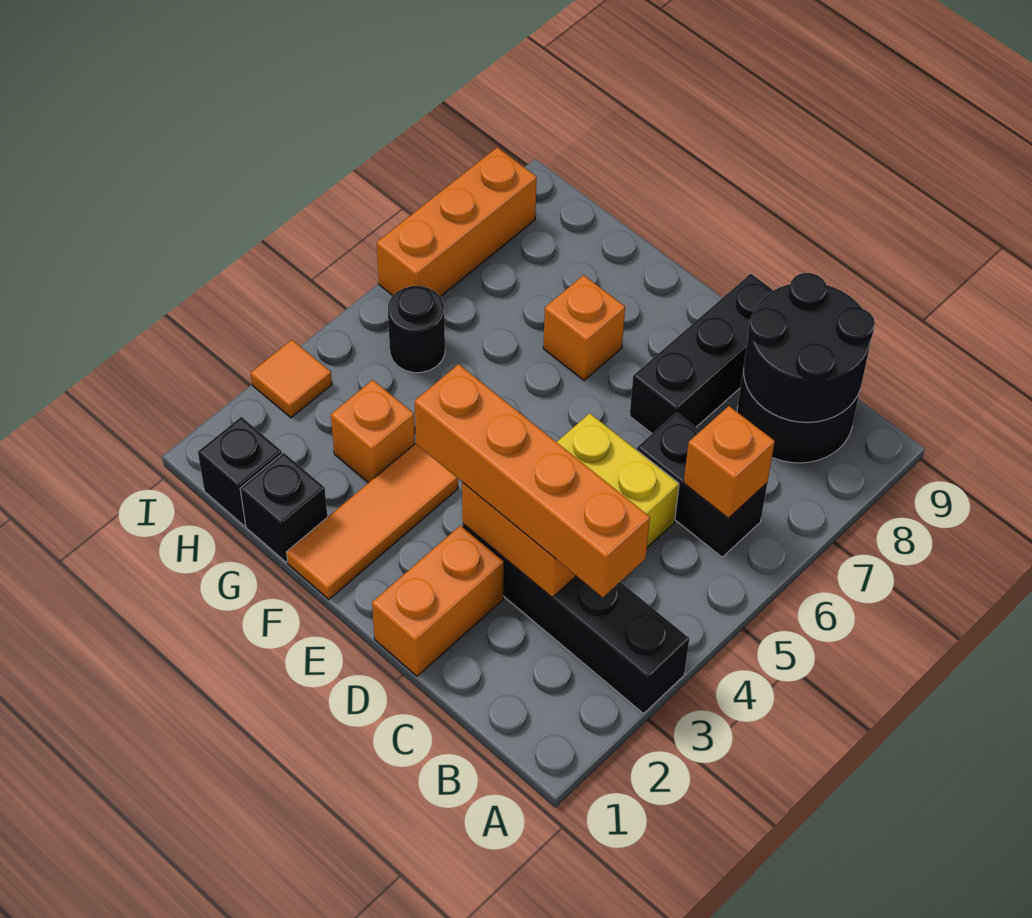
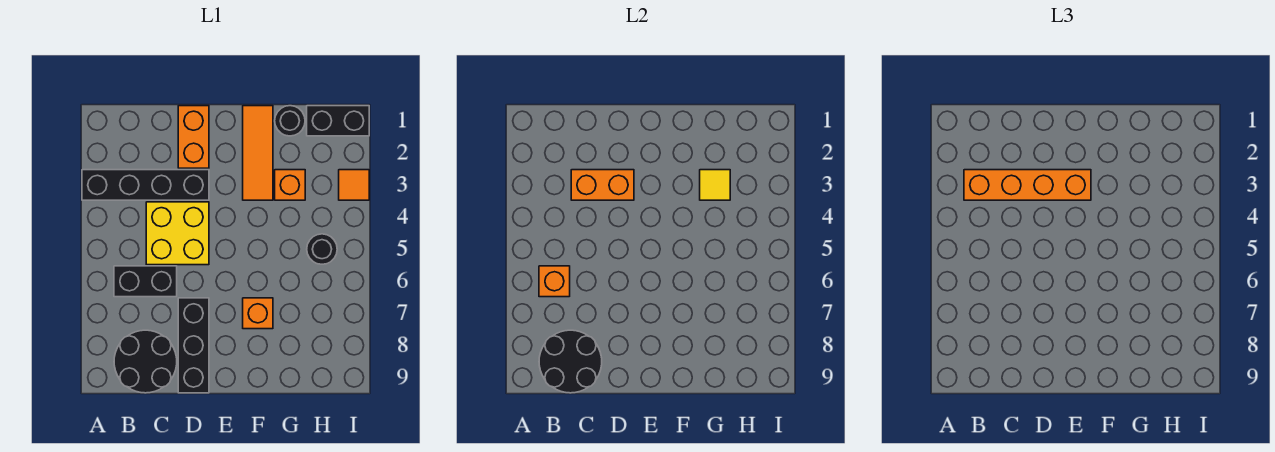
black 1x1 brick [240,453,328,562] -> black 1x1 round brick [275,106,305,136]
none -> yellow 1x1 tile [700,170,730,200]
black 1x1 brick [198,417,282,525] -> black 1x2 brick [307,106,369,136]
orange 1x3 brick [377,147,537,297] -> none

